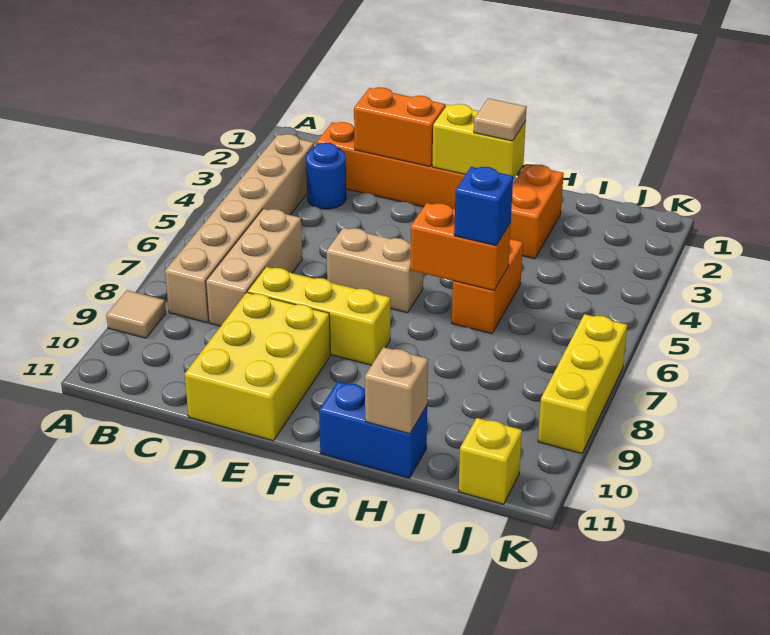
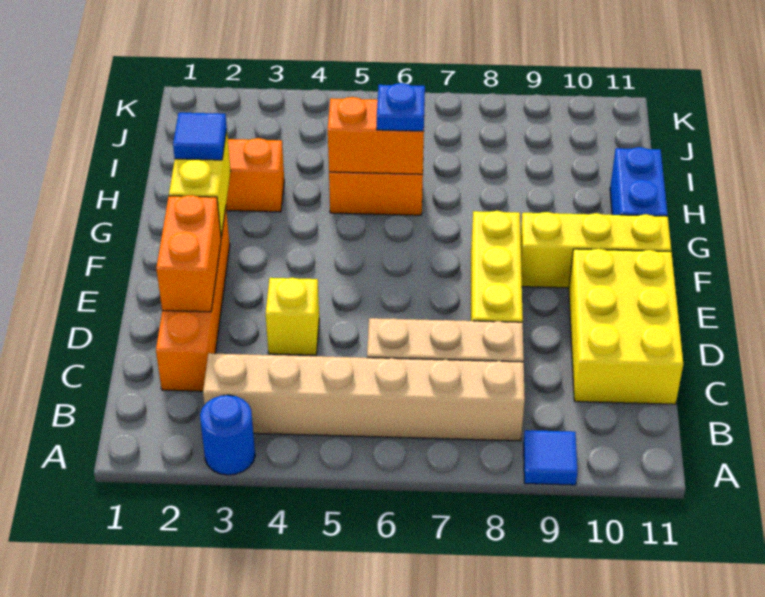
tan 1x1 tile [106,290,166,338] -> blue 1x1 tile [523,430,577,485]
blue 1x1 round brick [306,143,346,209] -> blue 1x1 round brick moved to [200,395,255,475]
yellow 2x3 brick [185,292,330,441] -> yellow 2x3 brick turned to [569,249,683,404]
tan 1x2 brick [327,228,423,313] -> none
tan 1x1 tile [474,98,527,141] -> blue 1x1 tile [173,113,227,160]
orange 1x2 brick [410,203,511,290] -> orange 1x2 brick turned to [328,97,424,174]
blue 1x1 brick [454,167,513,246] -> blue 1x1 plate [377,83,425,131]
tan 1x1 brick [365,347,428,434] -> none
yellow 1x1 brick [459,418,522,504] -> yellow 1x1 brick moved to [266,278,319,355]
yellow 1x3 brick [538,314,627,453] -> yellow 1x3 brick moved to [520,212,671,288]

